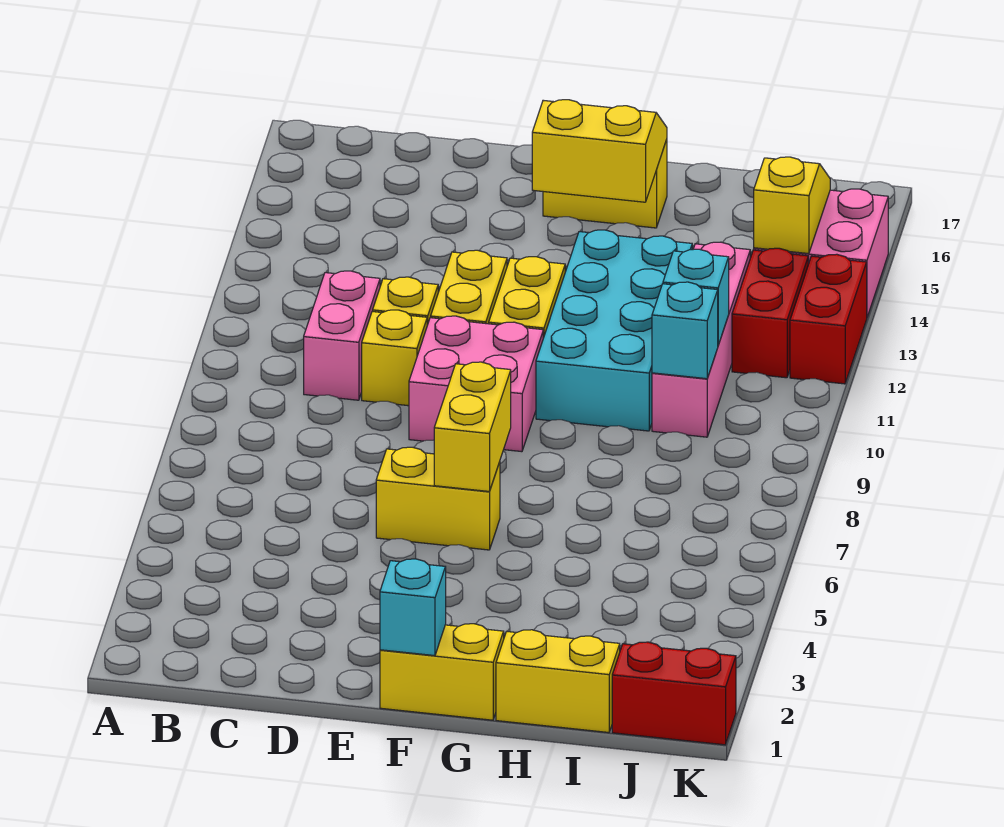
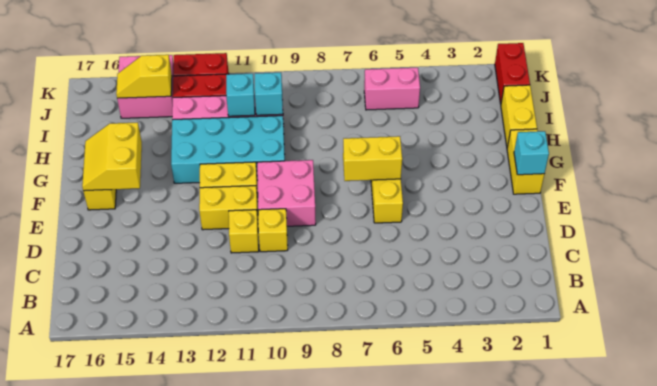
pink 1x2 brick [304,271,380,400] -> pink 1x2 brick moved to [364,68,420,110]

